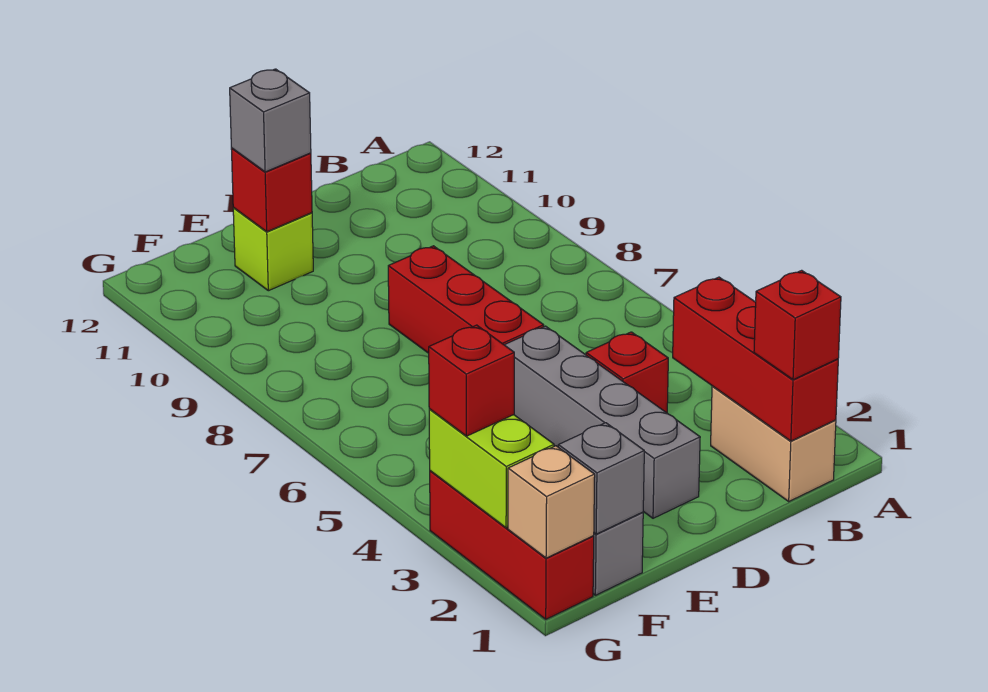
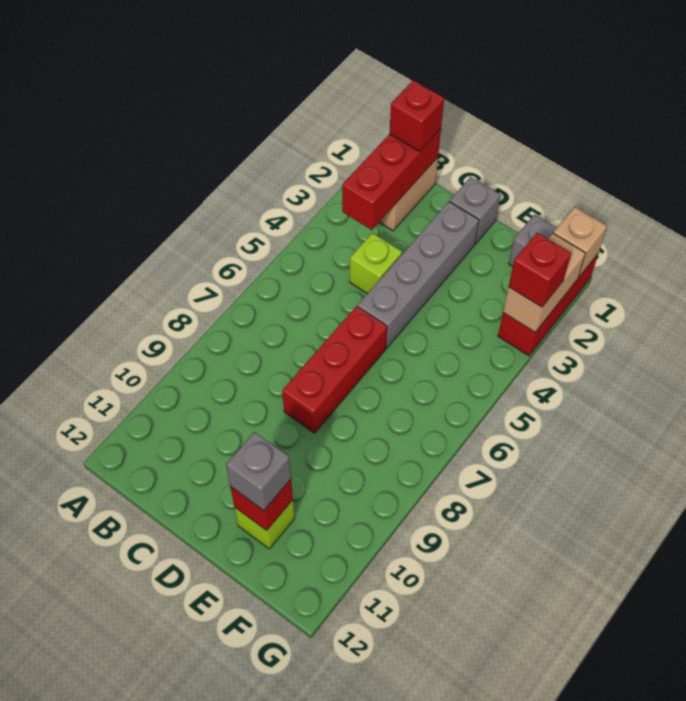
red 1x1 brick [586,332,668,413] -> lime 1x1 brick [350,233,402,293]
grey 1x1 brick [558,423,644,534] -> grey 1x1 brick moved to [450,177,500,244]
lime 1x2 brick [429,409,554,528] -> tan 1x2 brick [503,233,585,332]

